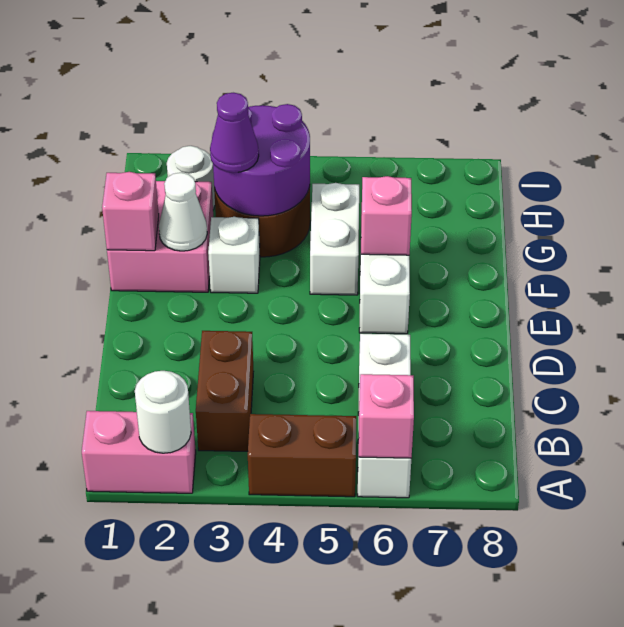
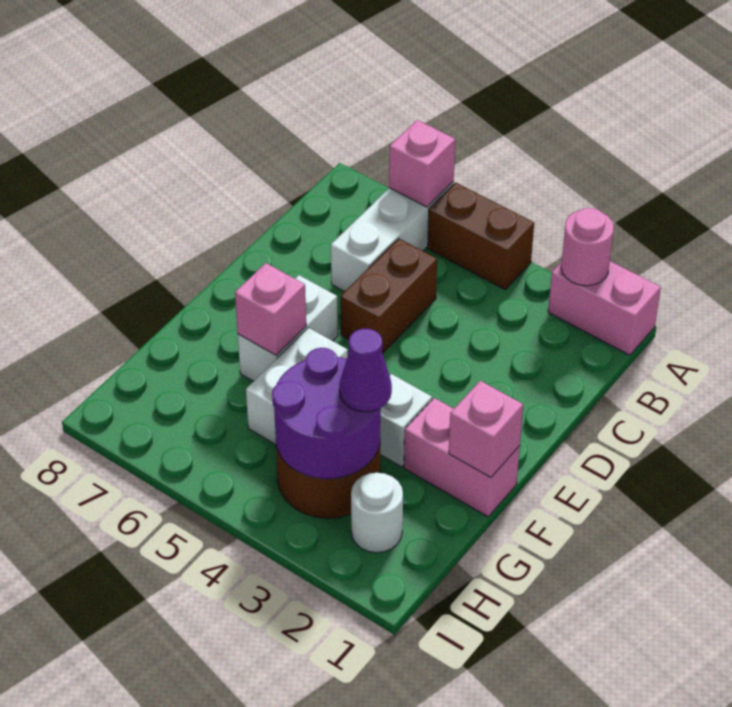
white 1x1 round brick [135,371,191,453] -> pink 1x1 round brick [561,208,614,286]
brown 1x2 brick [196,331,254,451] -> brown 1x2 brick moved to [341,239,437,353]
pink 2x2 brick [107,181,213,292] -> pink 1x2 brick [404,398,520,517]
white 1x1 cone [159,173,207,251] -> none

